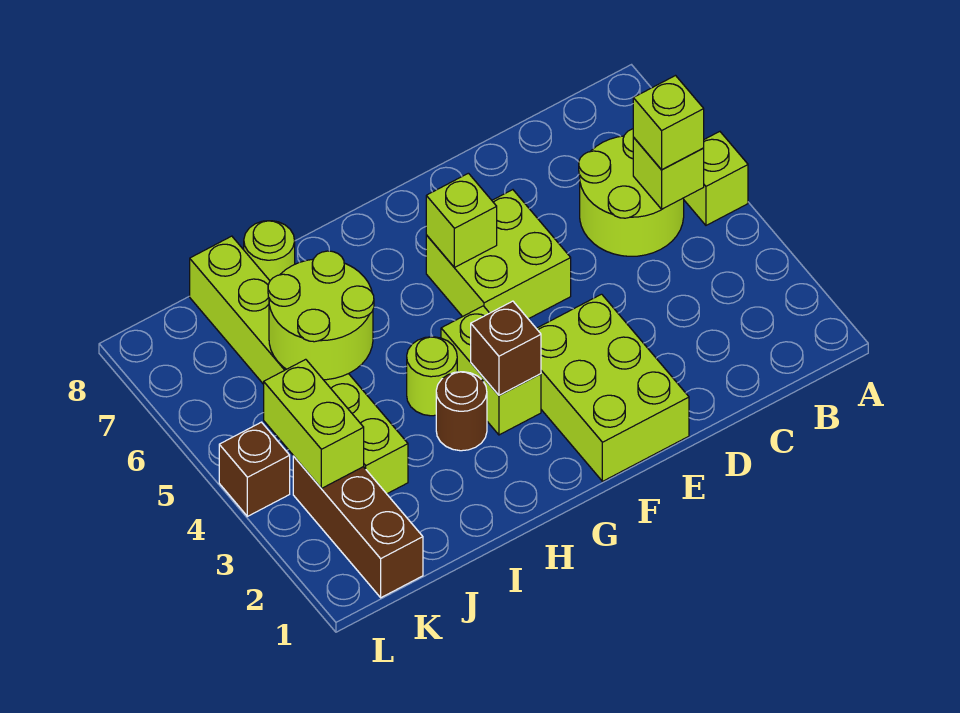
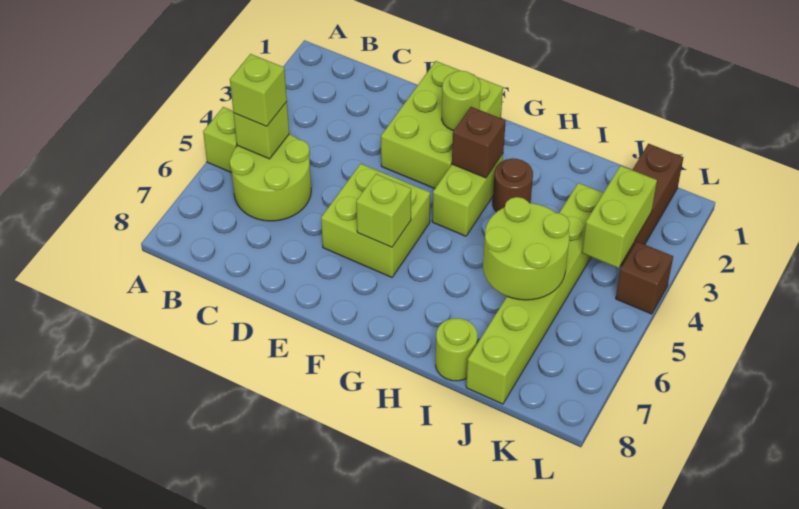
lime 1x1 round brick [407,337,457,416] -> lime 1x1 round brick moved to [442,71,481,131]

